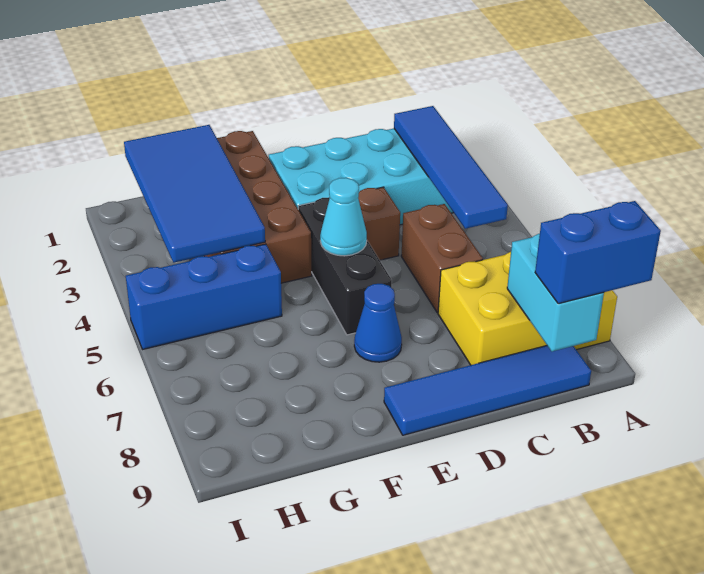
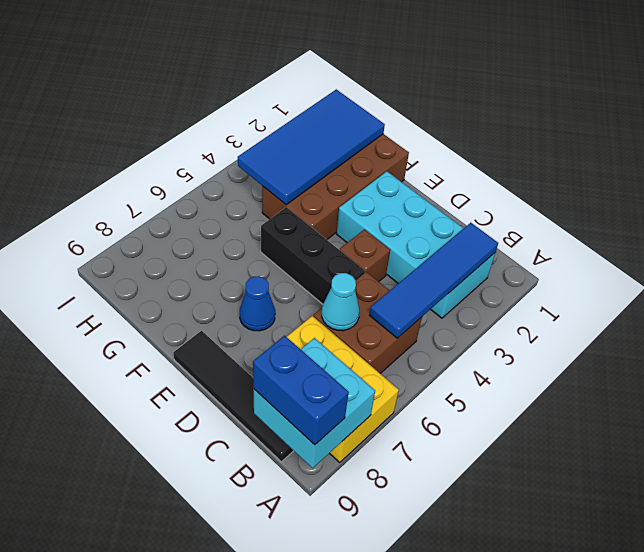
cyan 1x2 brick [507,234,604,351] -> cyan 2x2 brick [253,338,375,468]
blue 1x4 tile [384,346,591,435] -> black 1x4 tile [173,331,294,462]
brown 1x2 brick [401,204,483,313] -> brown 2x2 brick [314,272,422,373]
black 1x3 brick [298,197,392,335] -> black 1x3 brick turned to [261,207,365,304]
cyan 1x1 cone [320,178,367,256] -> cyan 1x1 cone moved to [322,273,359,331]
blue 1x3 brick [126,244,282,349] -> none

